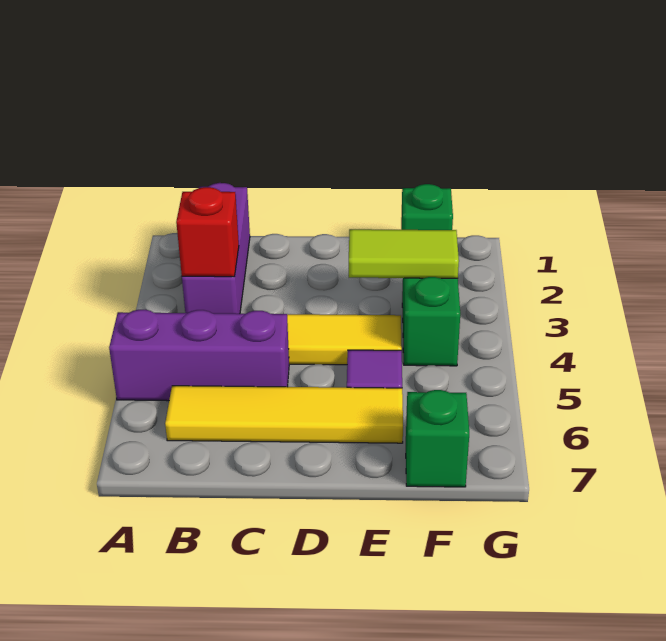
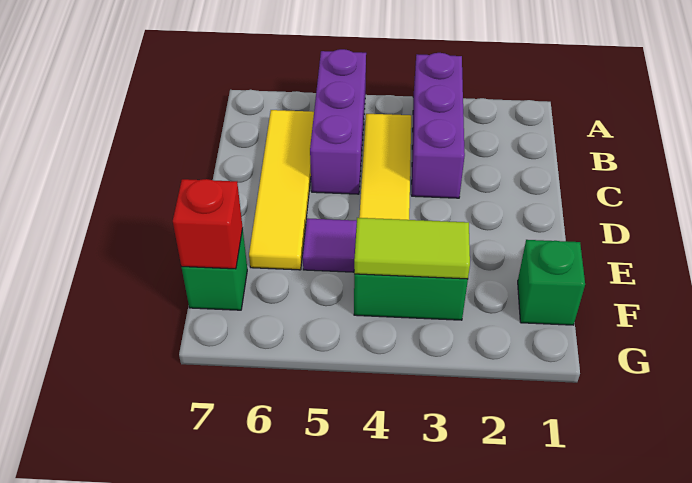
purple 1x3 brick [182,183,250,314] -> purple 1x3 brick turned to [412,53,465,198]
red 1x1 brick [176,187,239,277] -> red 1x1 brick moved to [173,179,243,269]
lime 1x2 tile [349,229,459,278] -> lime 1x2 tile turned to [354,218,470,279]

